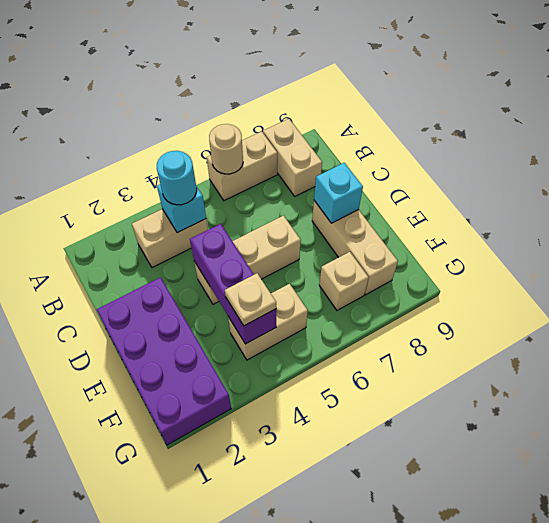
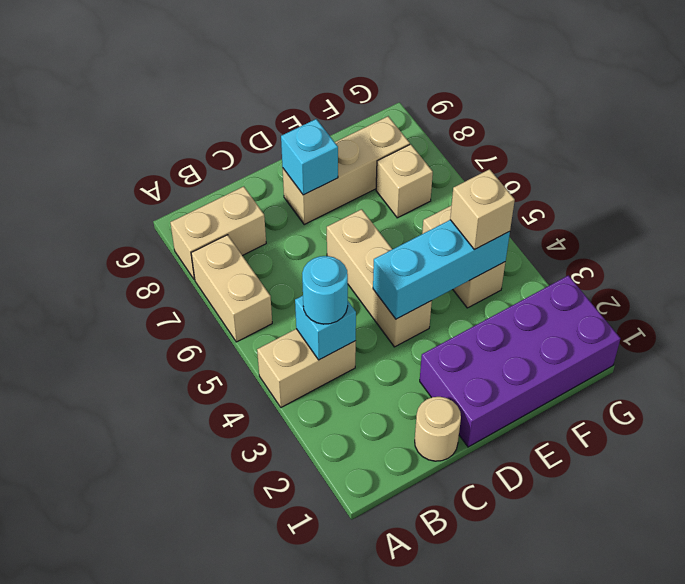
tan 1x1 round brick [209,124,243,174] -> tan 1x1 round brick moved to [415,397,461,461]
tan 1x2 brick [132,209,208,268] -> tan 1x2 brick turned to [257,329,356,407]
purple 1x3 brick [190,224,276,344] -> cyan 1x3 brick [373,220,510,319]
tan 1x1 plate [225,273,276,326] -> tan 1x1 brick [450,169,515,250]

